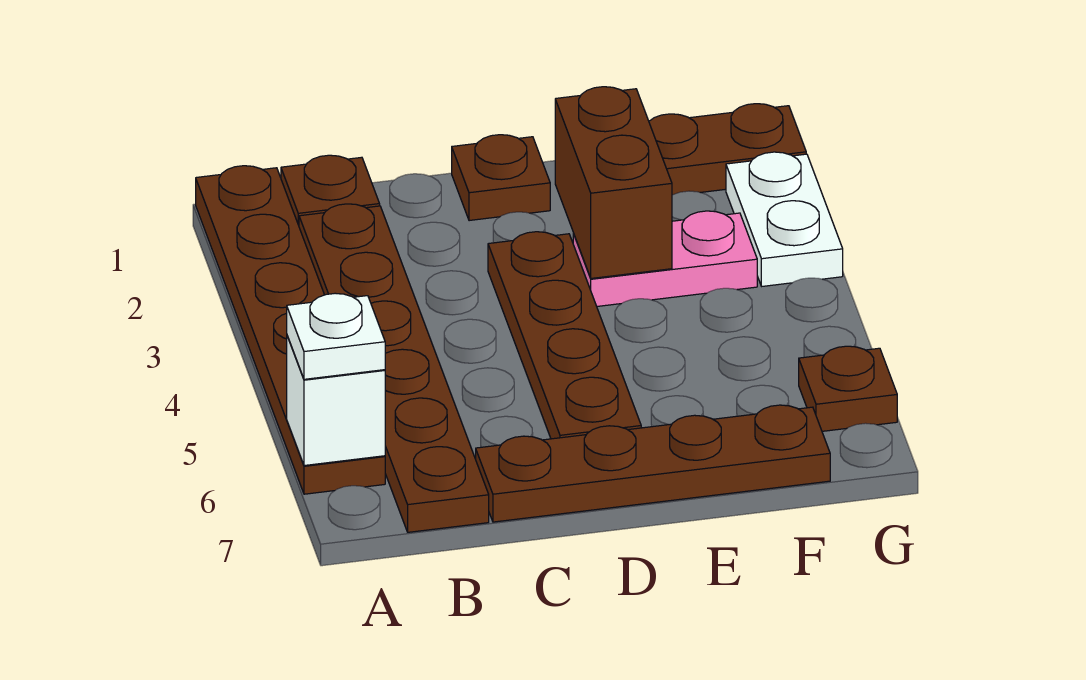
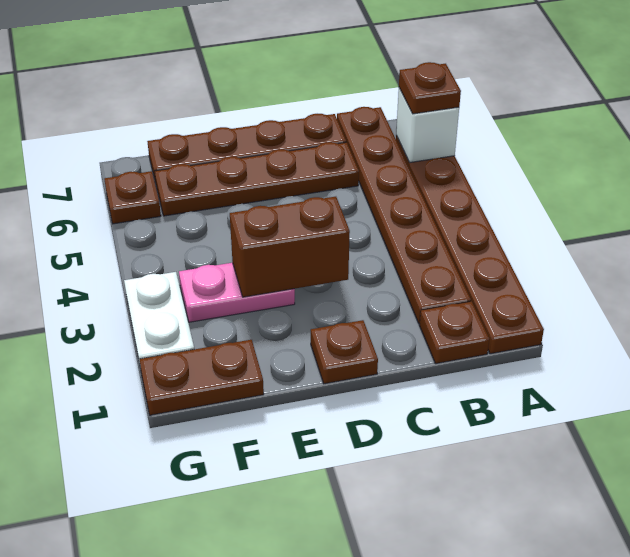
white 1x1 plate [287,293,385,379] -> brown 1x1 plate [399,62,461,114]
brown 1x4 plate [488,232,641,439] -> brown 1x4 plate turned to [155,142,359,216]
brown 1x2 brick [555,87,672,278] -> brown 1x2 brick turned to [230,197,350,297]

